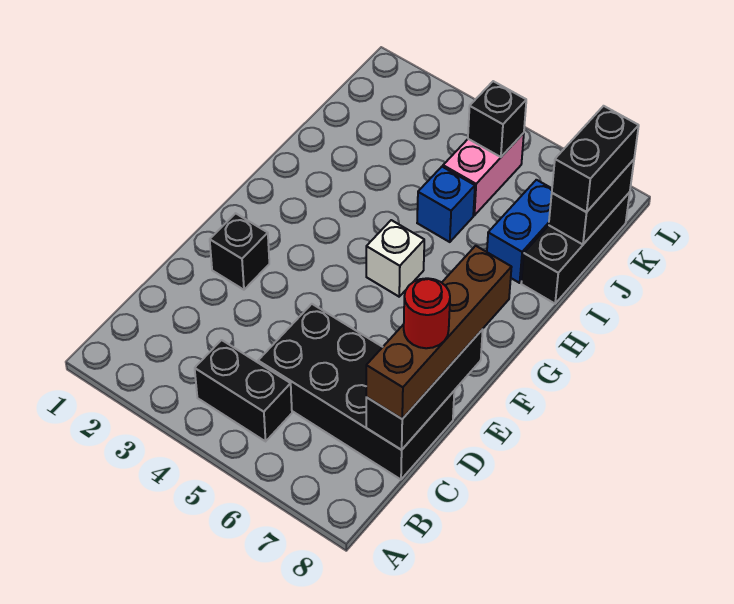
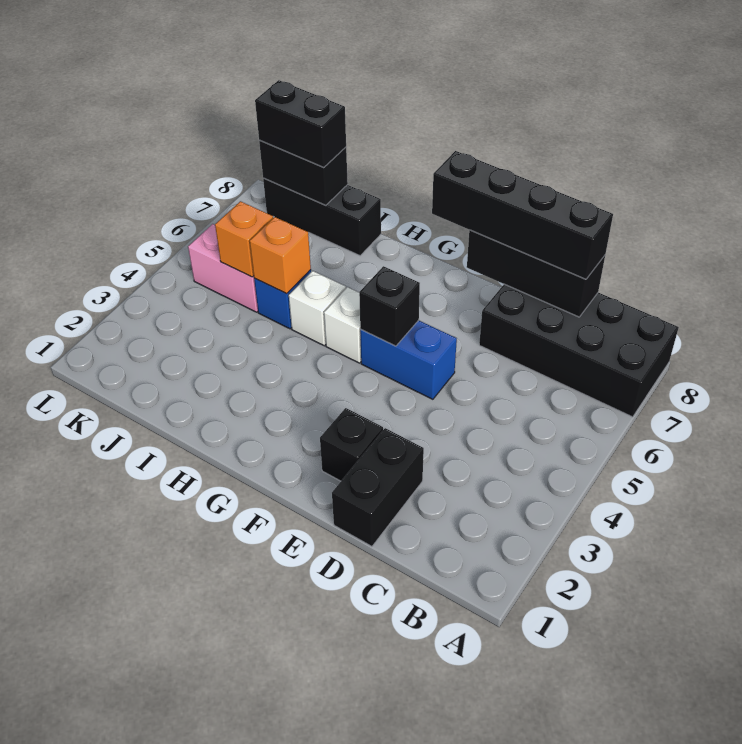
black 1x2 brick [195,340,292,441] -> black 1x2 brick moved to [332,428,424,546]
black 2x4 brick [258,304,454,480] -> black 2x4 brick turned to [479,284,679,417]
brown 1x4 brick [366,246,512,419] -> black 1x4 brick [432,151,613,279]
red 1x1 round brick [404,278,450,348] -> none
none -> white 1x1 brick [289,271,346,346]
none -> orange 1x1 brick [250,217,311,294]
blue 1x2 brick [487,180,552,283] -> blue 1x2 brick moved to [360,320,457,399]
none -> orange 1x1 brick [215,201,273,277]
black 1x1 brick [468,81,526,157] -> black 1x1 brick moved to [359,266,420,346]

